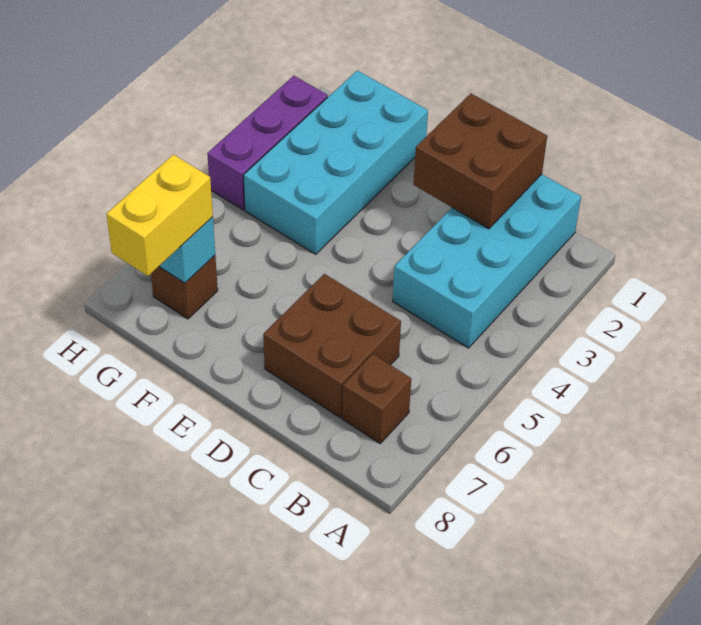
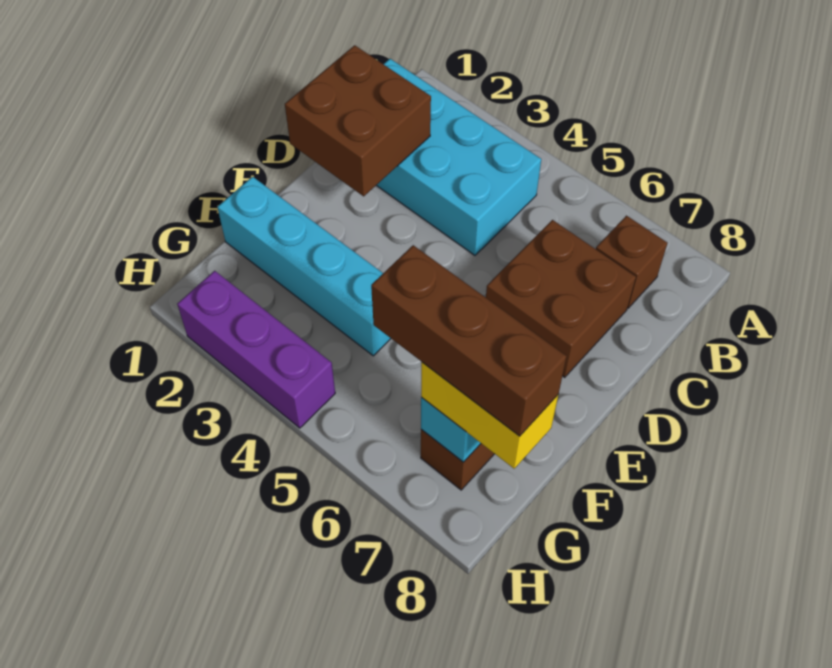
cyan 2x4 brick [243,70,428,254] -> cyan 1x4 brick [217,177,391,356]
none -> brown 1x3 brick [371,245,567,436]

